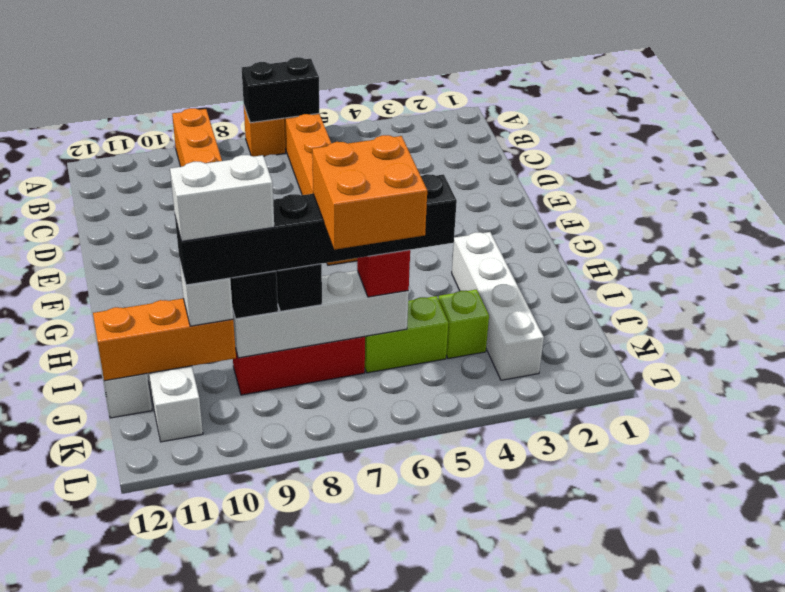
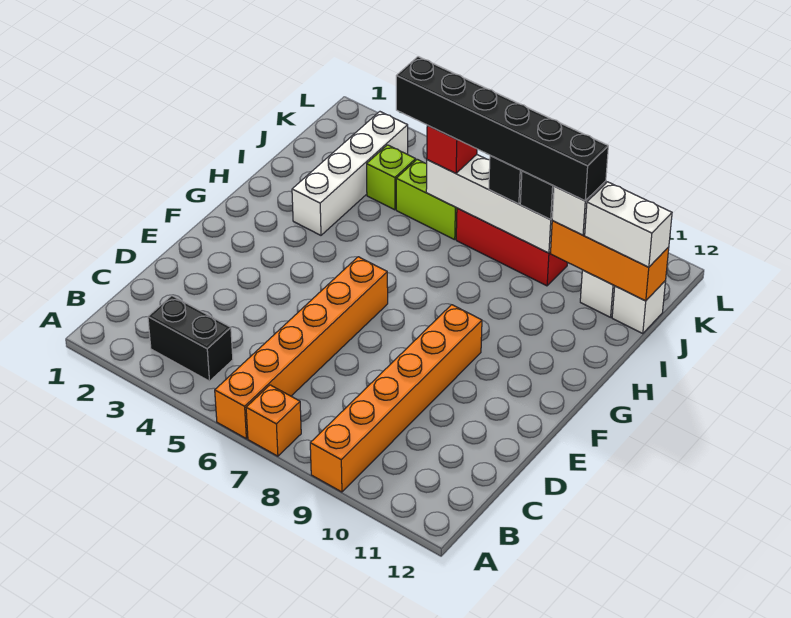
black 1x2 brick [242,57,319,123] -> black 1x2 brick moved to [148,296,233,381]
orange 2x2 brick [312,135,427,250] -> none
white 1x2 brick [170,155,274,241] -> white 1x2 brick moved to [585,182,672,267]

